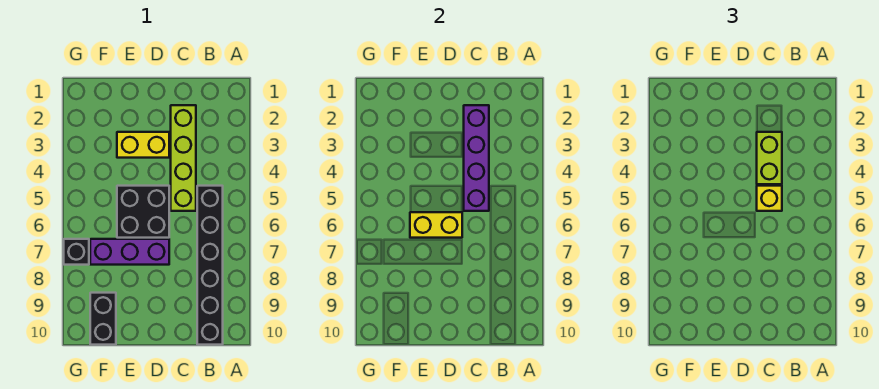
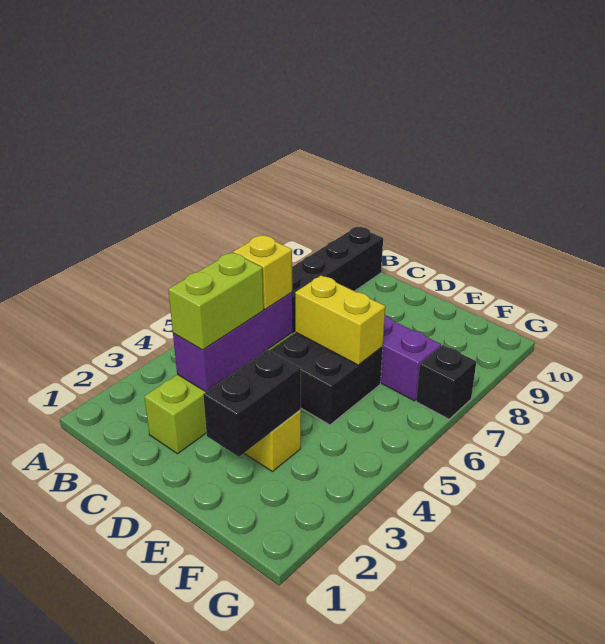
purple 1x4 brick [464,105,489,211] -> purple 1x3 brick [173,293,293,392]
black 1x2 brick [90,293,116,345] -> black 1x2 brick moved to [203,350,301,457]

